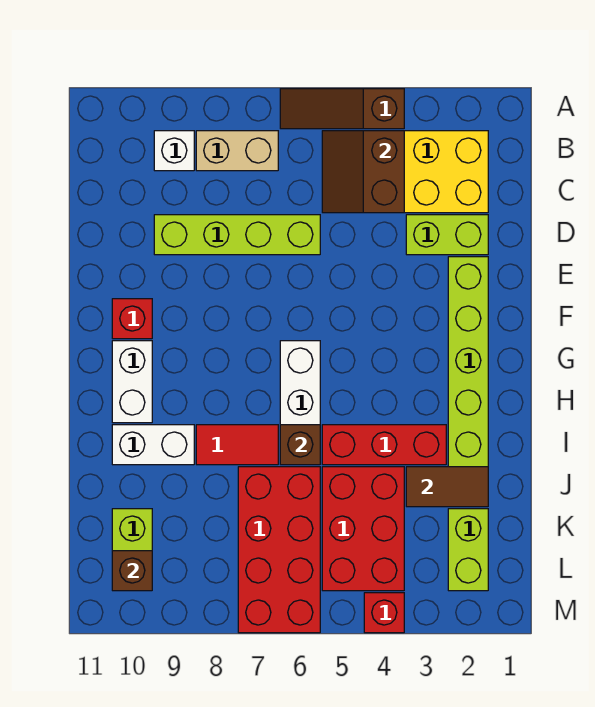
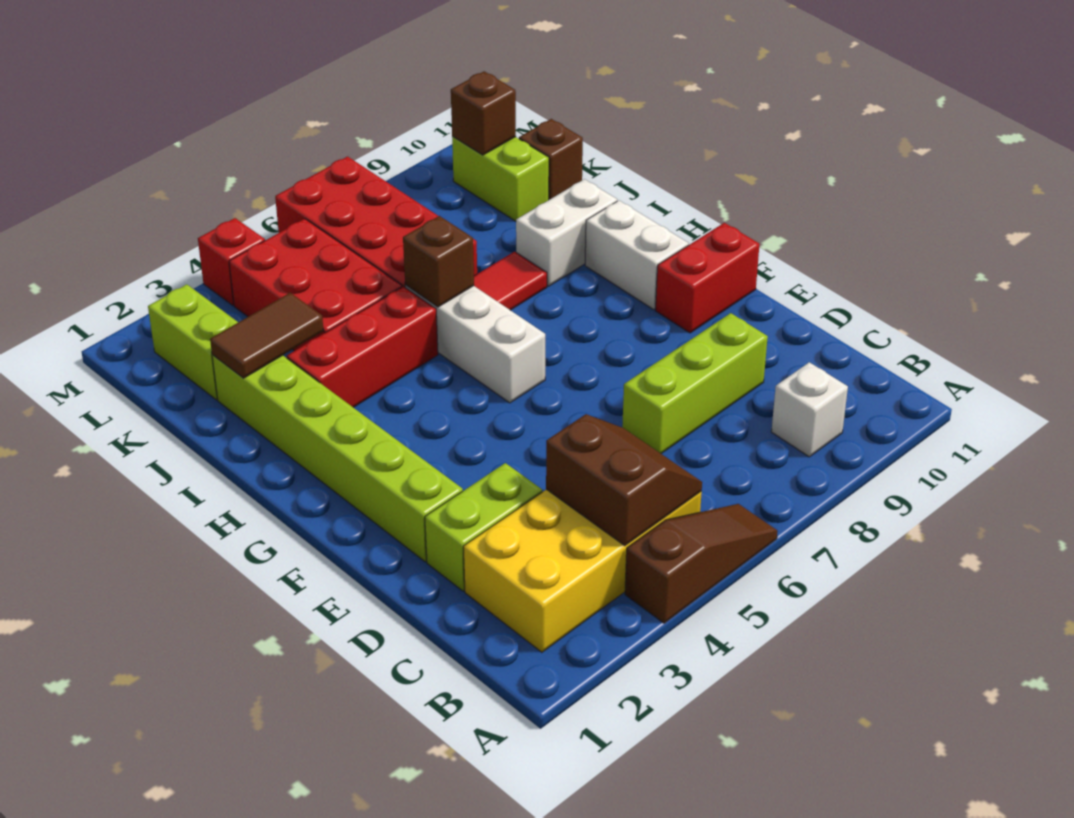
tan 1x2 brick [196,131,278,171] -> none
lime 1x4 brick [154,215,320,255] -> lime 1x3 brick [622,313,768,453]
red 1x1 brick [112,299,152,339] -> red 1x2 brick [655,223,760,333]
none -> brown 1x1 brick [519,119,583,200]

